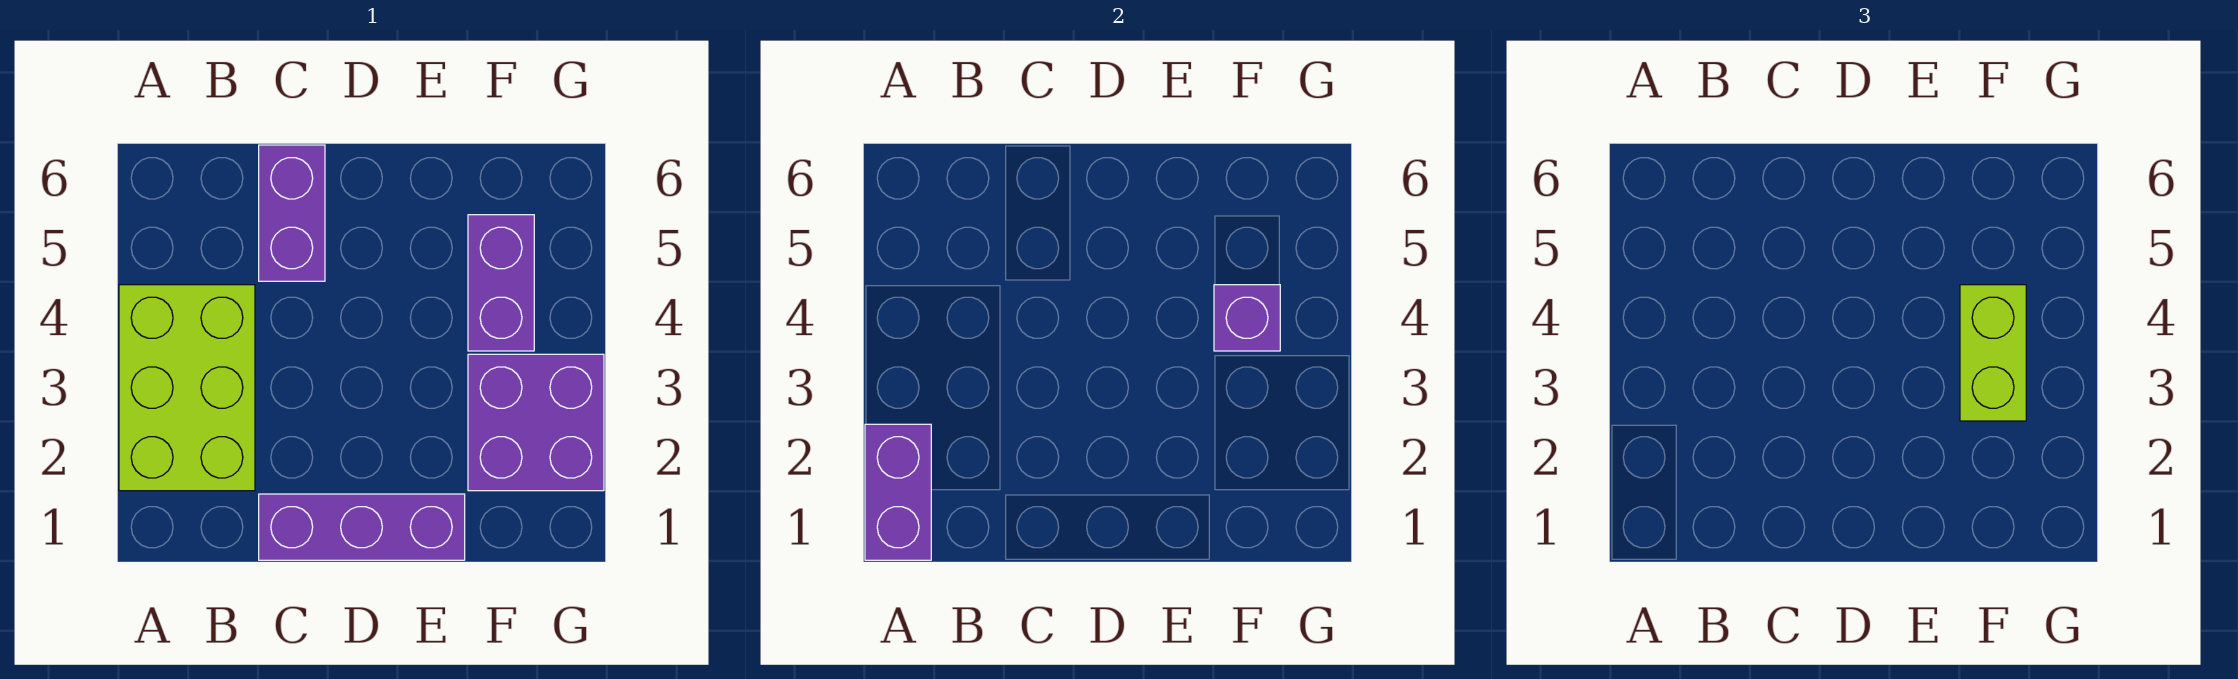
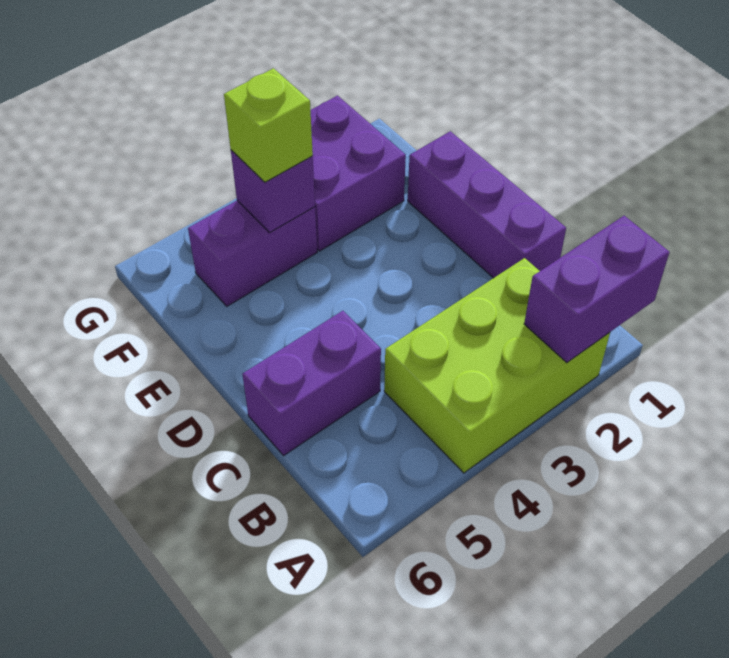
lime 1x2 brick [1960,285,2026,421] -> lime 1x1 brick [224,68,313,182]

